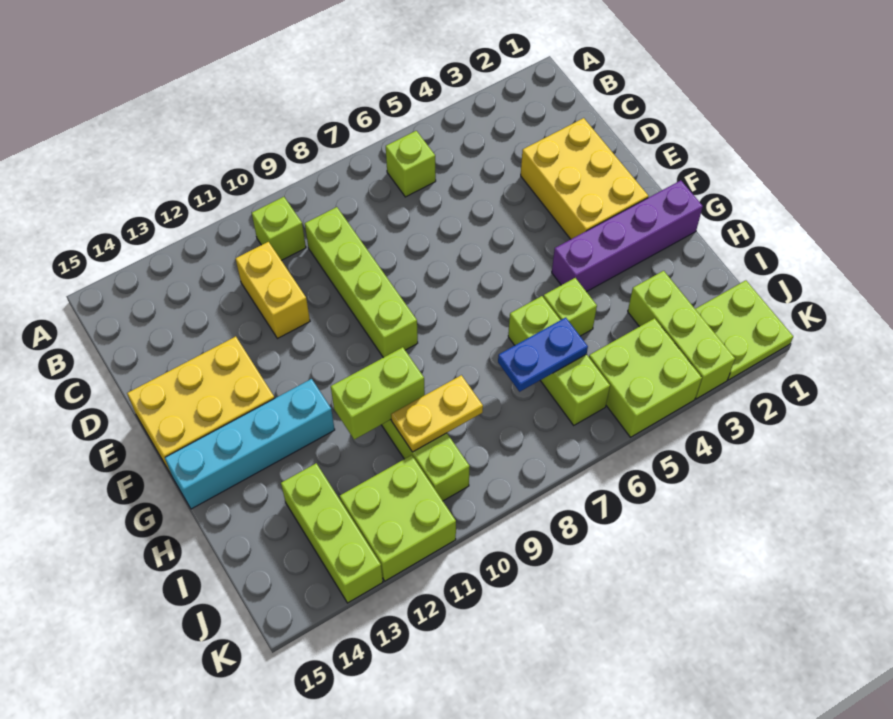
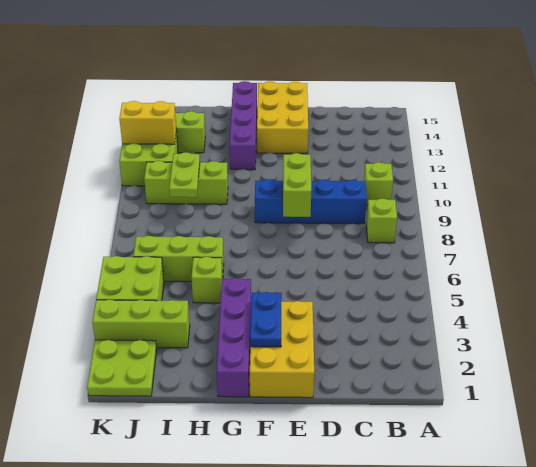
lime 1x1 brick [386,131,436,197] -> lime 1x1 brick moved to [366,198,397,243]
lime 1x4 brick [305,207,418,358] -> blue 1x4 brick [255,179,367,224]
yellow 1x2 brick [235,242,310,339] -> yellow 1x2 brick moved to [119,101,176,144]
yellow 2x3 brick [521,118,648,239] -> yellow 2x3 brick turned to [250,301,314,398]
cyan 1x4 brick [165,379,335,509] -> purple 1x4 brick [230,81,257,170]
lime 1x2 brick [331,347,425,440] -> lime 1x2 brick moved to [283,153,311,217]
blue 1x2 plate [498,318,588,392] -> blue 1x2 plate moved to [250,292,282,347]
yellow 1x2 plate [391,375,483,452] -> lime 1x2 plate [169,152,200,197]

